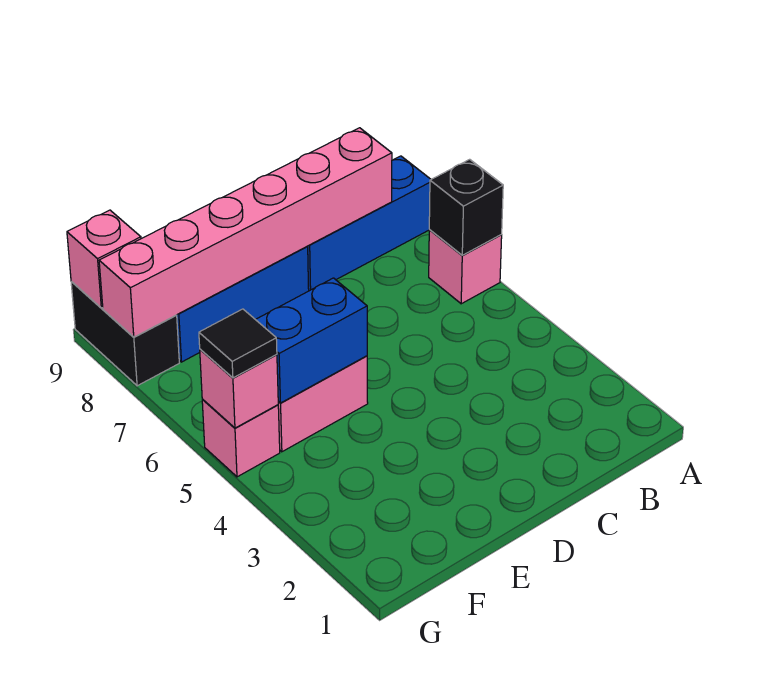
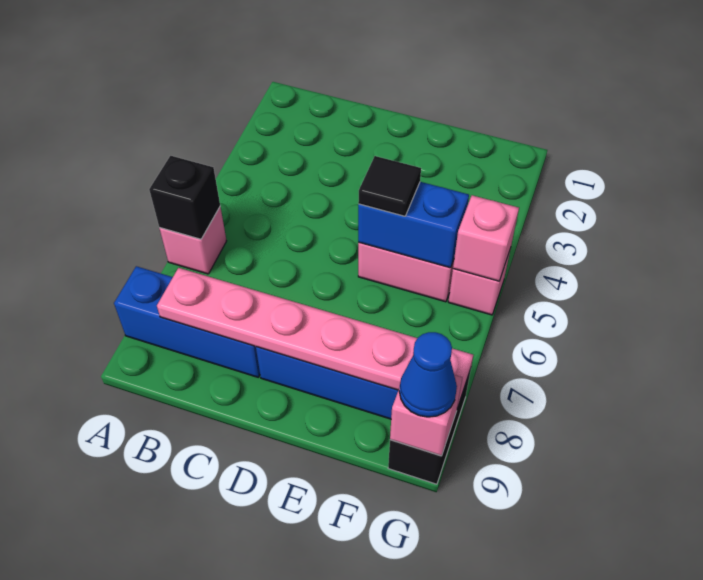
pink 1x6 brick [99,128,392,337] -> pink 1x6 plate [157,268,473,408]
black 1x1 tile [199,309,277,378] -> black 1x1 tile moved to [358,156,421,216]
none -> blue 1x1 cone [399,332,457,417]

